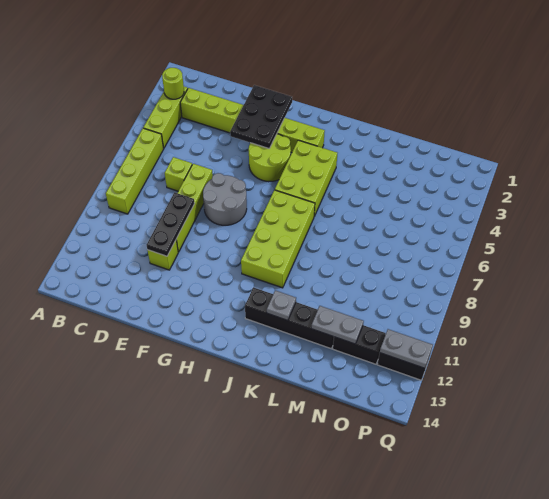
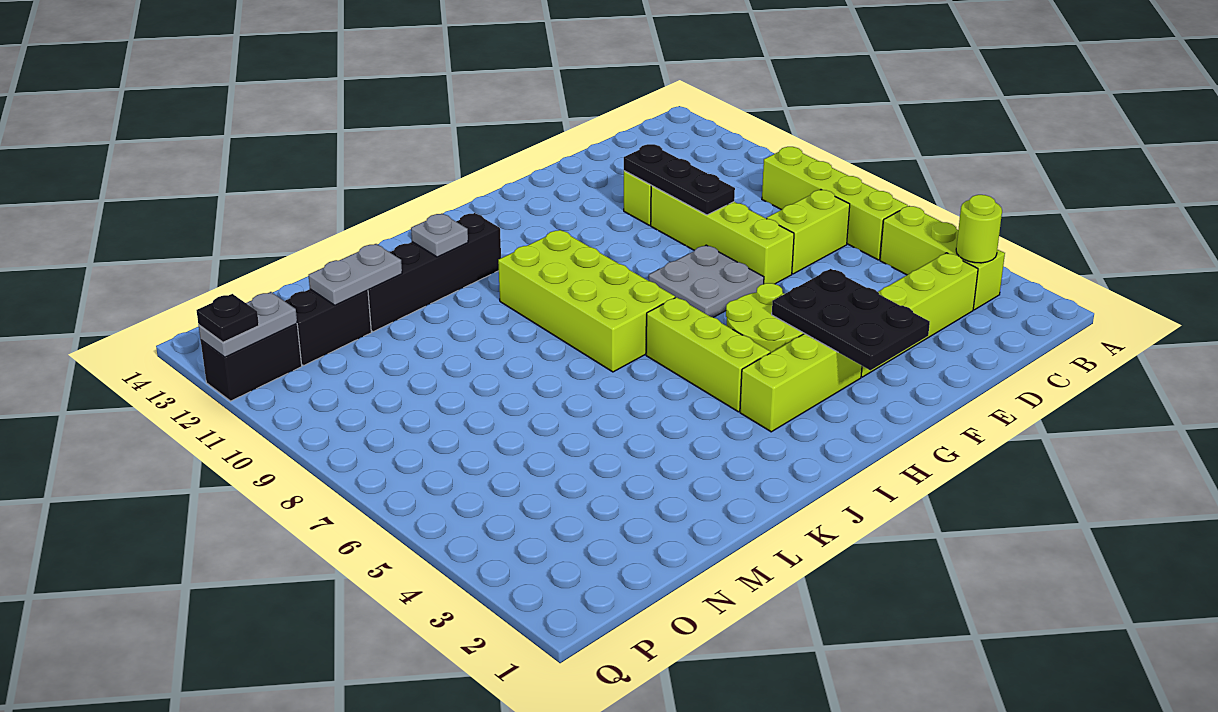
lime 1x1 brick [165,157,192,191] -> lime 1x2 brick [767,190,850,274]
grey 2x2 round brick [203,173,247,225] -> grey 2x2 plate [649,245,764,317]
lime 2x3 brick [275,140,337,216] -> lime 1x3 brick [646,297,770,412]
none -> black 1x1 plate [196,294,259,342]

